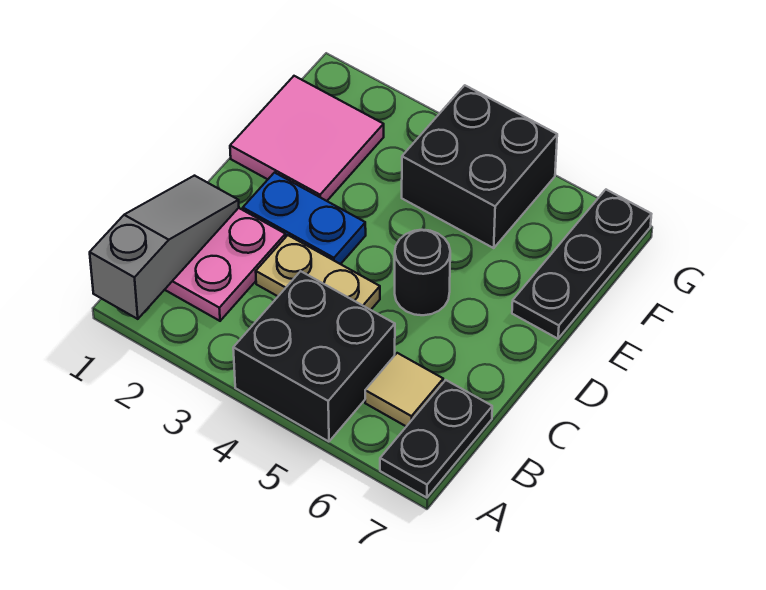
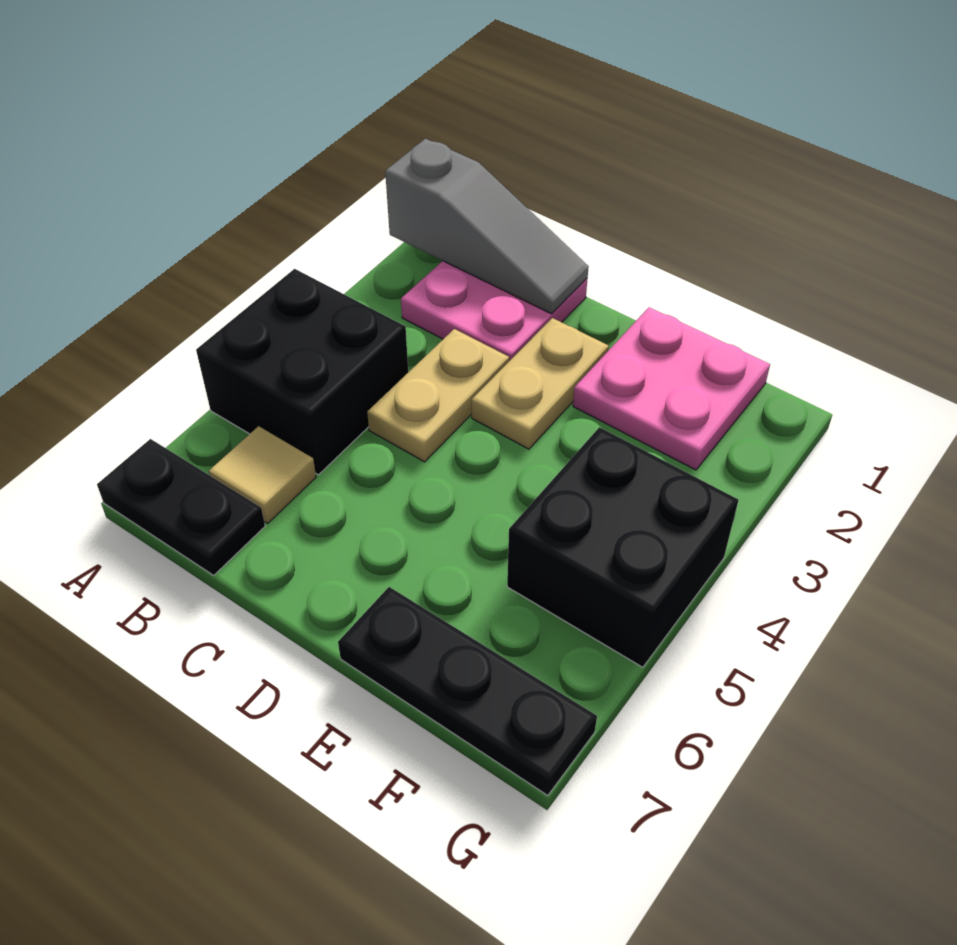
blue 1x2 plate [243,173,366,264] -> tan 1x2 plate [472,318,609,449]
black 1x1 round brick [395,230,450,315] -> none
pink 2x2 tile [230,76,384,201] -> pink 2x2 plate [573,307,770,470]

